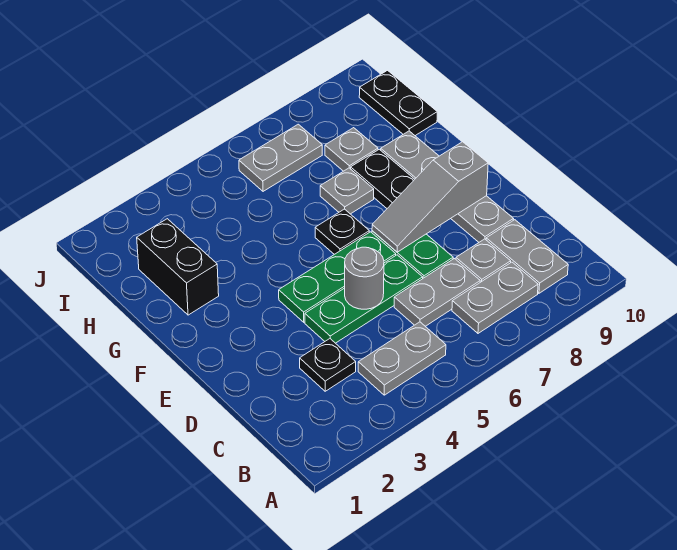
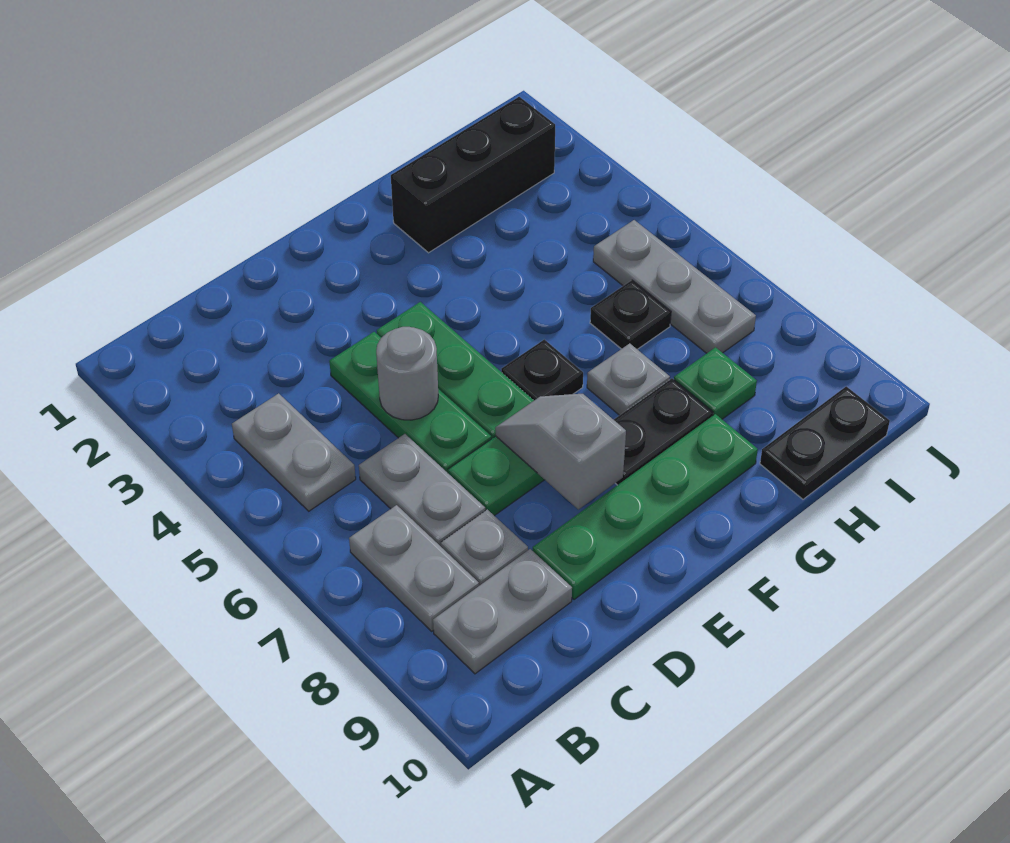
black 1x1 plate [300,339,356,391] -> black 1x1 plate moved to [590,280,671,349]
grey 1x4 plate [381,131,513,242] -> green 1x4 plate [532,414,758,600]
grey 1x3 slope [372,142,488,252] -> grey 1x2 slope [495,394,626,509]
black 1x2 brick [137,219,219,315] -> black 1x3 brick [391,97,555,253]
grey 1x1 plate [325,128,378,171] -> green 1x1 plate [674,347,757,419]
grey 1x2 plate [239,124,322,191] -> grey 1x3 plate [593,220,756,353]

